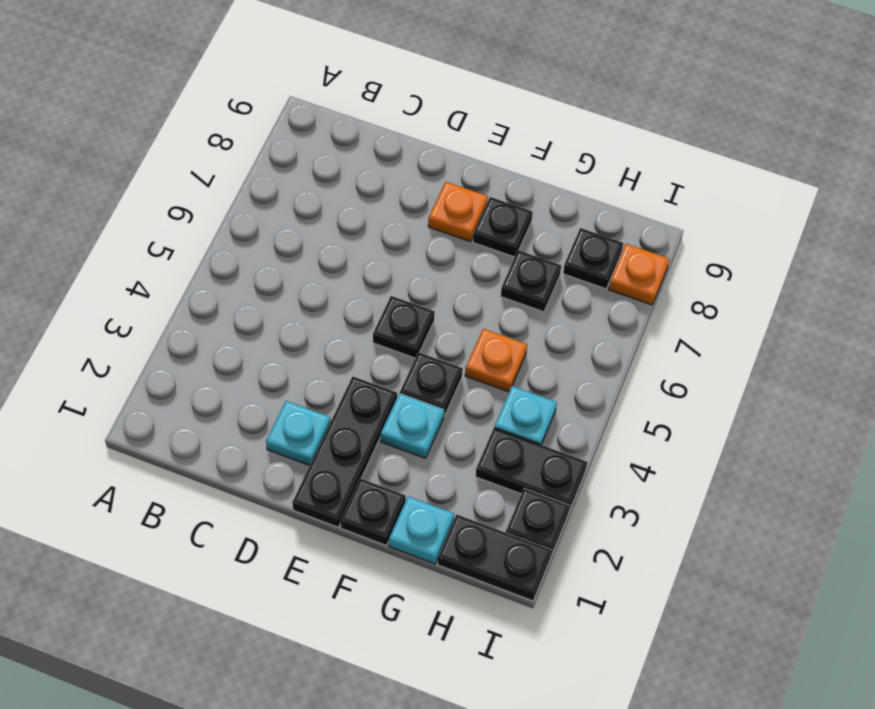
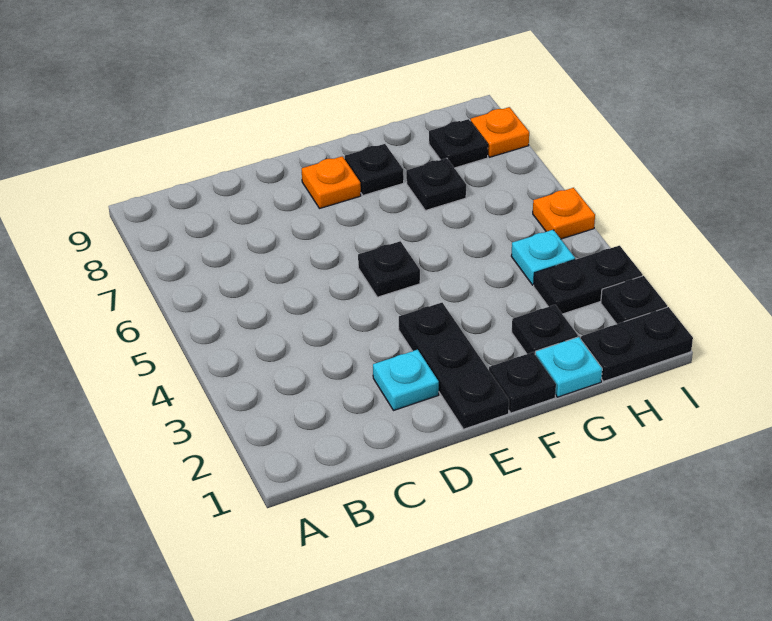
cyan 1x1 plate [381,393,444,458] -> none
black 1x1 plate [400,352,463,416] -> black 1x1 plate moved to [512,305,578,354]
orange 1x1 plate [465,329,527,392] -> orange 1x1 plate moved to [533,188,595,239]

